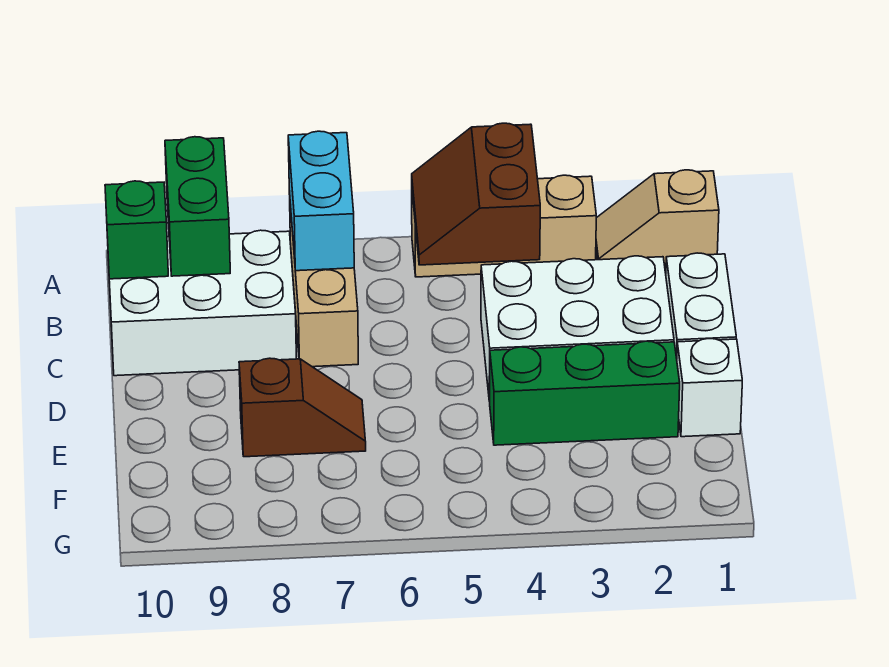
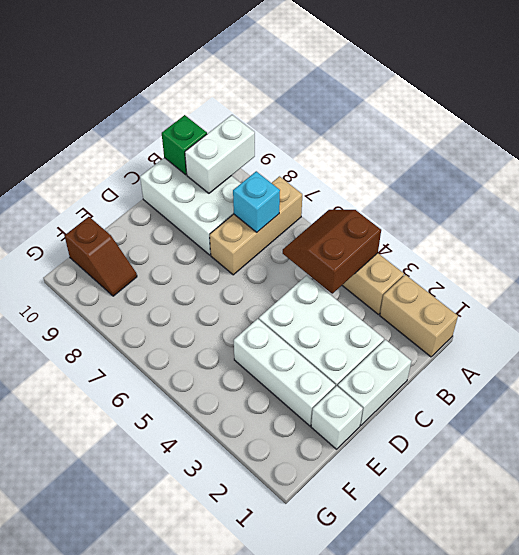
tan 1x2 slope [596,170,719,266] -> tan 1x2 brick [380,275,458,357]
cyan 1x2 brick [288,131,354,271] -> cyan 1x1 brick [233,171,280,232]
green 1x2 brick [165,137,230,276] -> white 1x2 brick [185,115,255,193]
green 1x3 brick [490,341,680,445] -> white 1x3 brick [234,319,335,426]
brown 1x2 slope [239,358,366,457] -> brown 1x2 slope moved to [64,217,137,296]

